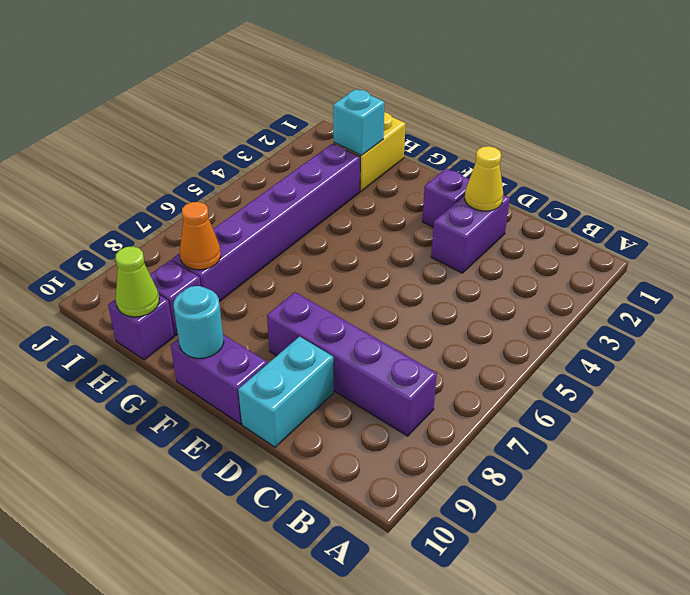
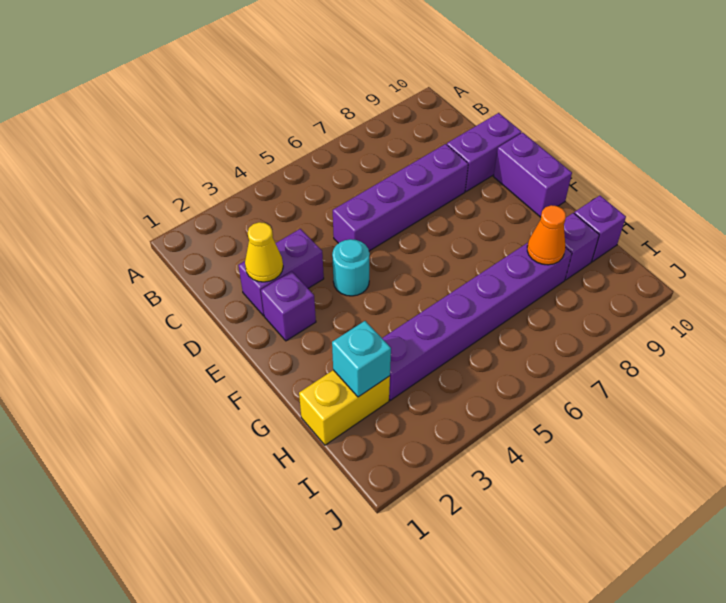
purple 1x4 brick [267,292,437,436] -> purple 1x4 brick turned to [333,144,468,251]
cyan 1x2 brick [238,337,334,447] -> purple 1x2 brick [447,113,521,191]
cyan 1x1 round brick [174,286,224,358] -> cyan 1x1 round brick moved to [332,239,370,296]
lime 1x1 cone [115,246,159,317] -> none

